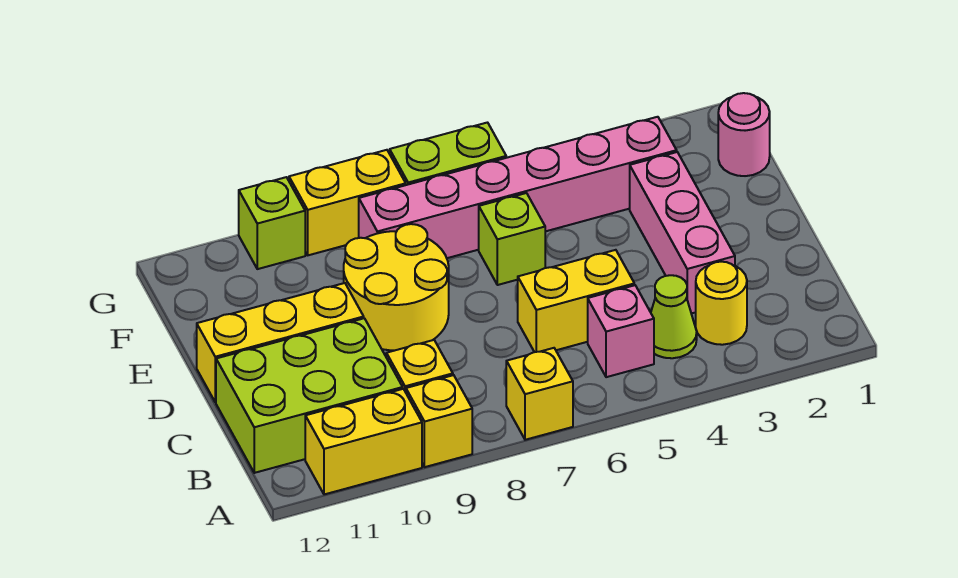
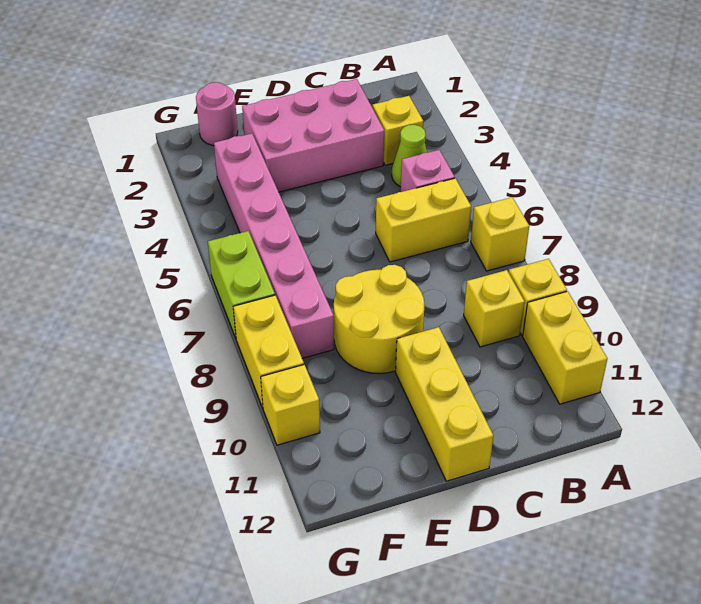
yellow 1x1 round brick [696,262,747,345] -> yellow 1x1 brick [373,96,423,165]
lime 2x3 brick [216,318,403,473] -> none
pink 1x3 brick [630,152,735,314] -> pink 2x3 brick [242,79,384,192]
yellow 1x2 brick [518,250,634,352] -> yellow 1x2 brick turned to [376,178,471,262]
lime 1x1 brick [479,193,545,285] -> none
lime 1x1 brick [239,177,305,269] -> yellow 1x1 brick [261,365,320,445]

